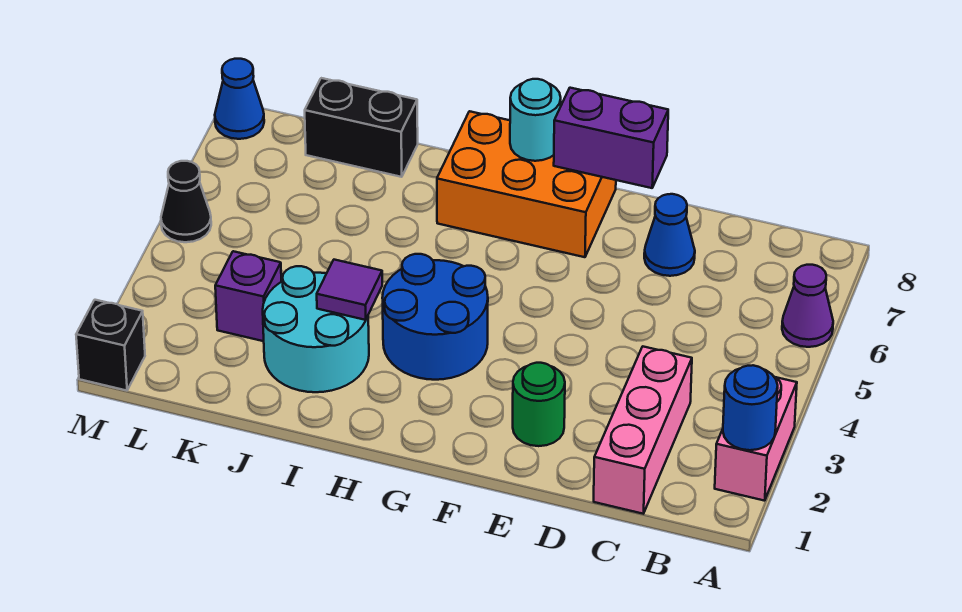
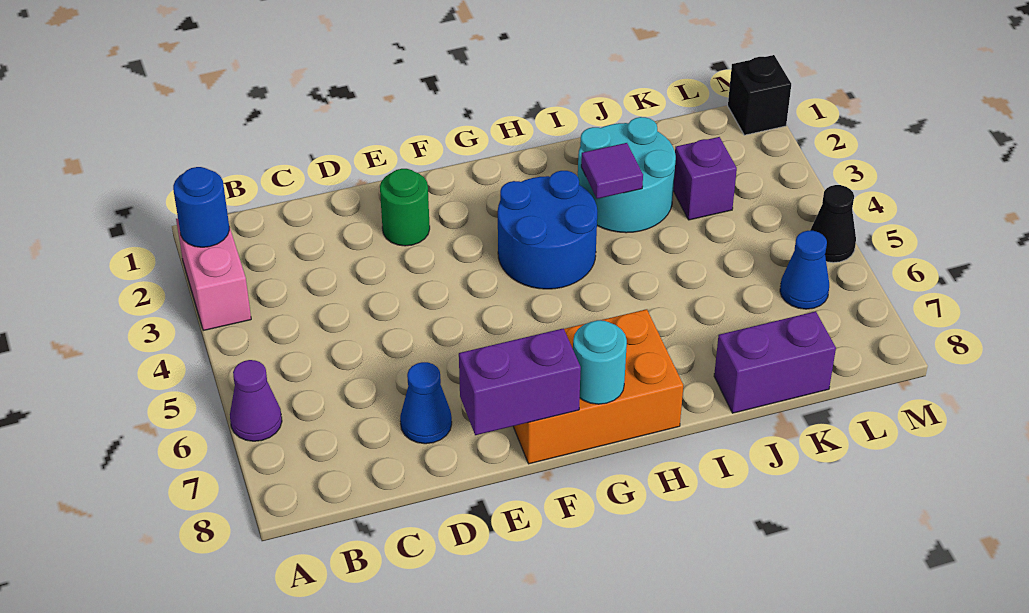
pink 1x3 brick [594,347,692,514] -> none
black 1x2 brick [305,78,418,177] -> purple 1x2 brick [714,311,836,413]
blue 1x1 cone [215,59,264,139] -> blue 1x1 cone moved to [780,231,829,309]

